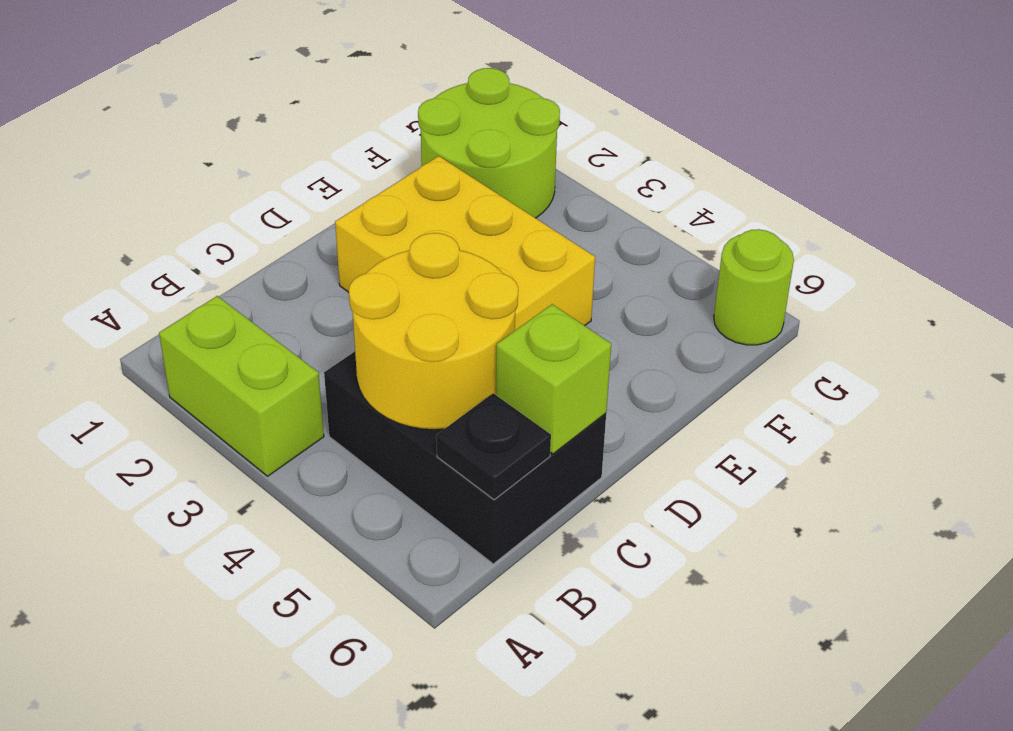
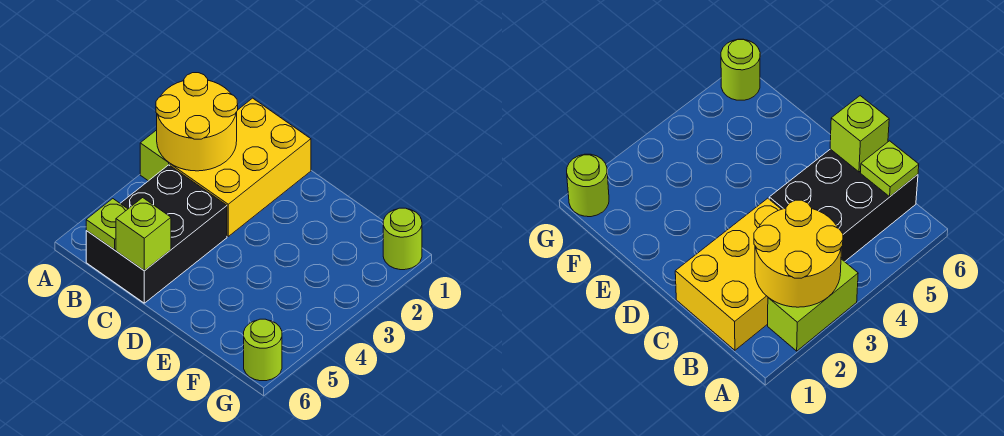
yellow 2x2 round brick [349,233,518,430] -> yellow 2x2 round brick moved to [156,73,238,171]
black 1x1 plate [436,393,551,500] -> lime 1x1 plate [86,199,127,250]
yellow 2x3 brick [335,156,595,330] -> yellow 2x3 brick moved to [170,98,311,236]
lime 2x2 round brick [418,68,560,218] -> lime 1x1 round brick [383,208,422,270]

